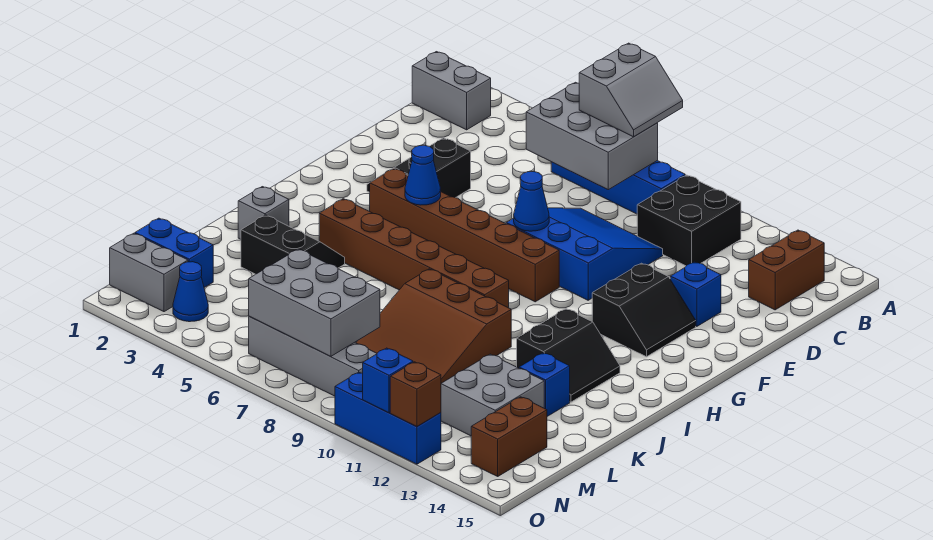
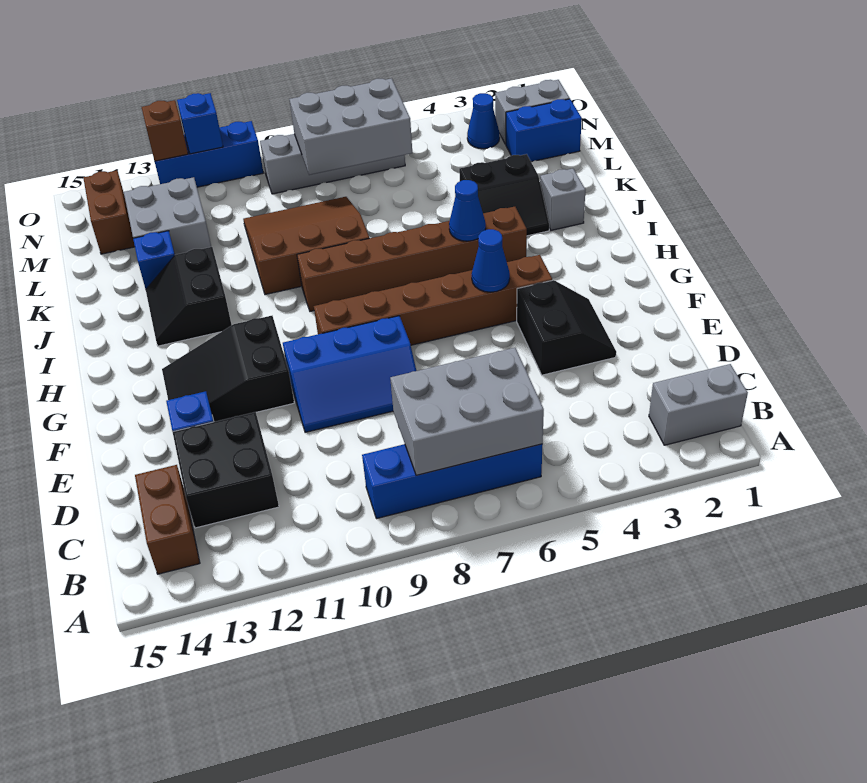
grey 2x2 slope [579,43,683,137] -> none
black 2x2 brick [637,175,741,266] -> black 2x2 brick moved to [173,412,279,528]
blue 3x3 slope [506,208,663,300] -> blue 2x3 slope [283,316,416,432]
blue 1x1 cone [514,171,549,231] -> blue 1x1 cone moved to [449,180,486,241]
black 2x2 slope [592,263,696,357] -> black 2x3 slope [162,316,294,422]

